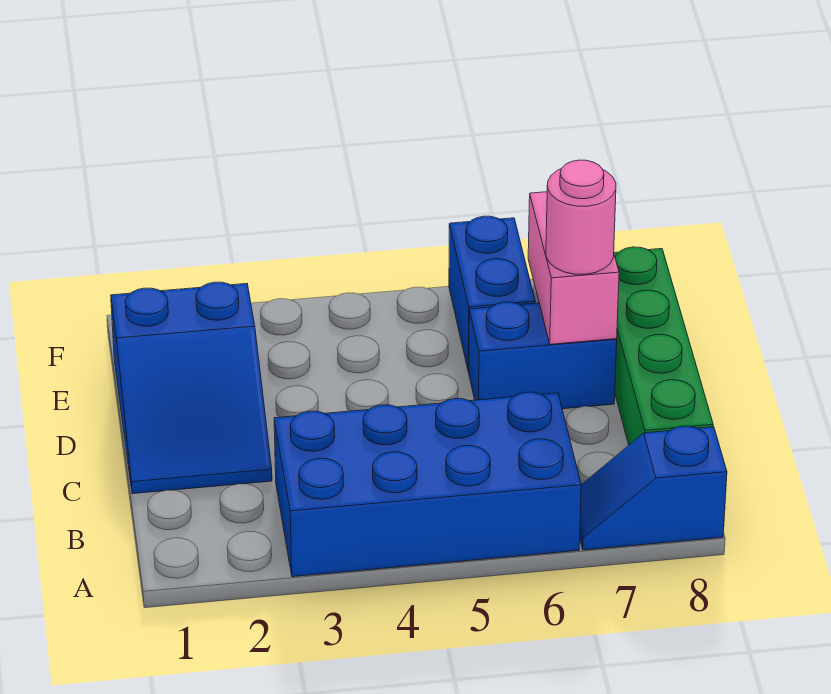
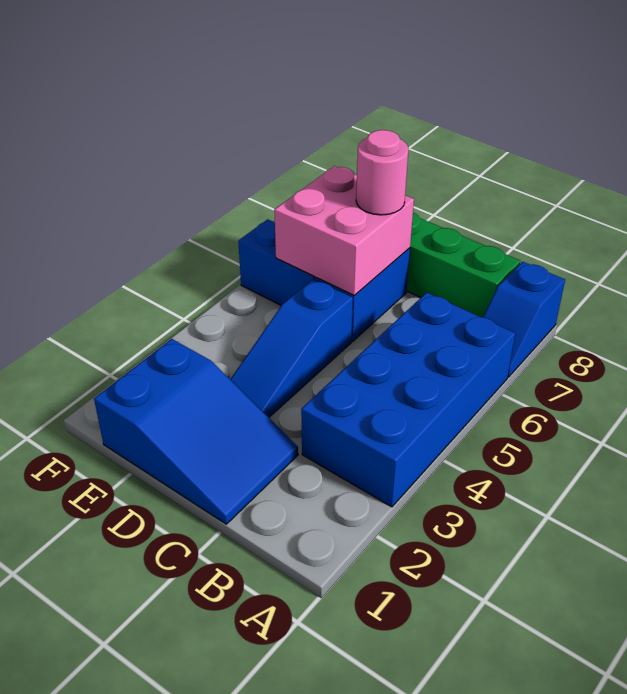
none -> blue 1x3 slope [230,279,353,417]
pink 1x2 brick [528,192,619,344] -> pink 2x2 brick [274,166,414,296]

